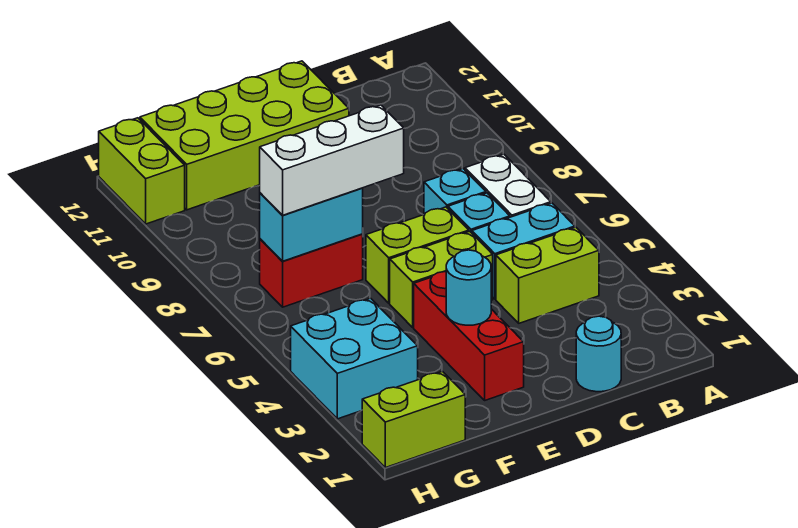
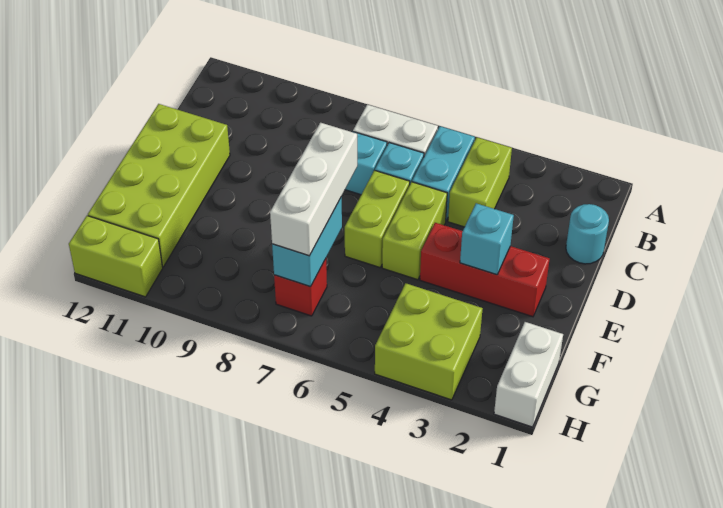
cyan 1x1 round brick [446,250,491,325] -> cyan 1x1 brick [460,203,514,275]
red 1x2 brick [260,234,363,307] -> red 1x1 brick [274,259,327,316]
lime 1x2 brick [362,371,465,468] -> white 1x2 brick [494,322,563,427]
cyan 2x2 brick [291,298,418,419] -> lime 2x2 brick [375,283,483,400]

